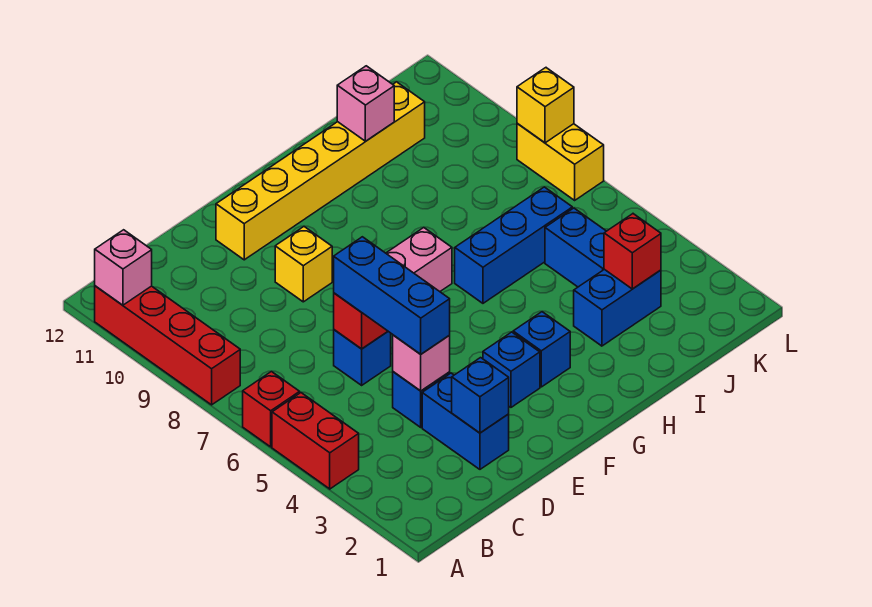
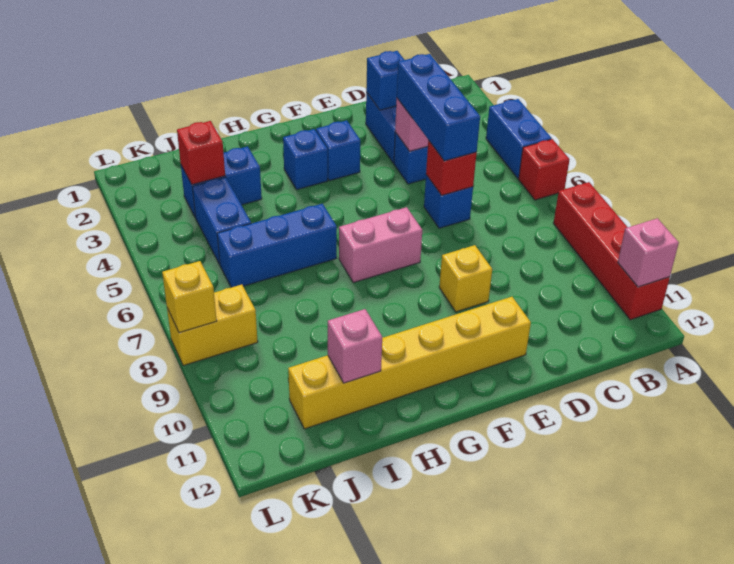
red 1x2 brick [272,393,359,489] -> blue 1x2 brick [486,99,552,178]
yellow 1x2 brick [517,123,604,200] -> yellow 1x2 brick turned to [167,285,258,366]

